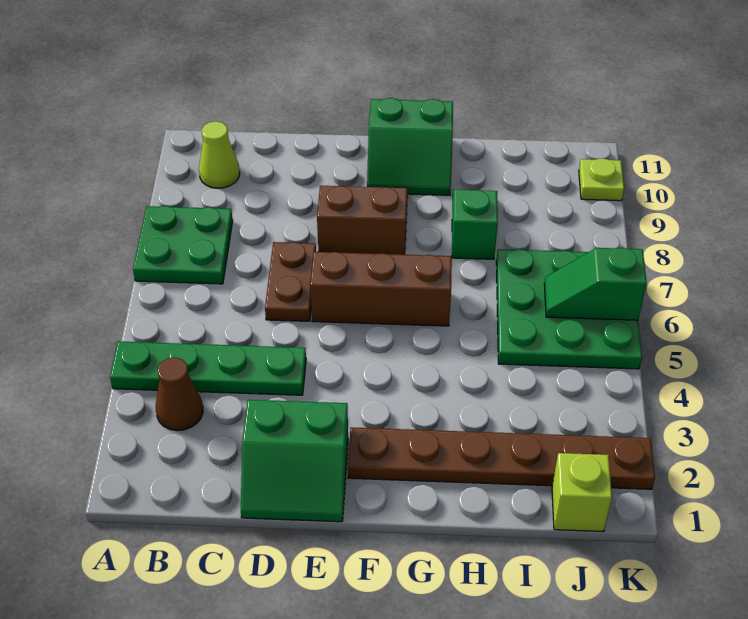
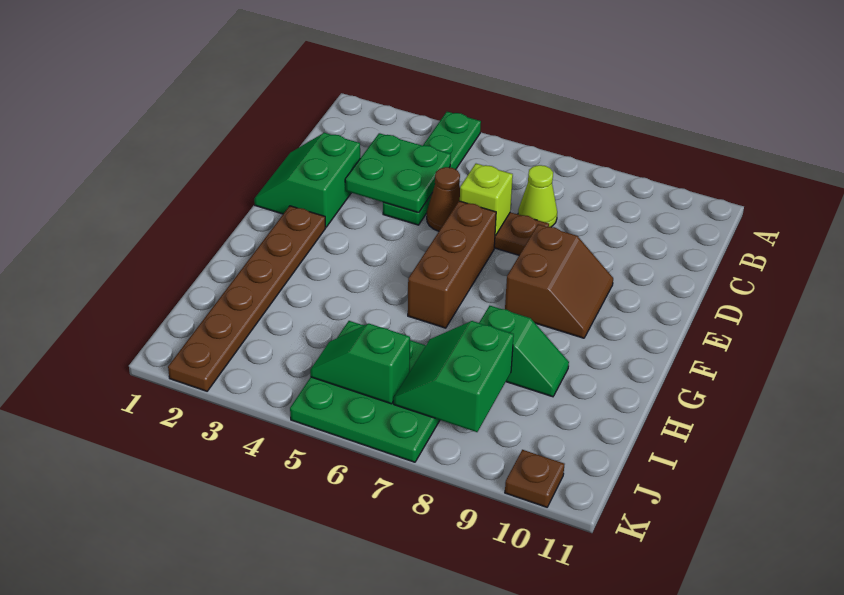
green 2x2 plate [133,206,233,284] -> green 2x2 plate moved to [345,133,451,213]
brown 1x1 cone [156,357,203,431] -> brown 1x1 cone moved to [427,167,460,231]
lime 1x1 cone [199,121,240,188] -> lime 1x1 cone moved to [518,165,557,227]
green 2x2 slope [367,98,453,195] -> green 2x2 slope moved to [394,321,514,432]
lime 1x1 brick [552,453,612,532] -> lime 1x1 brick moved to [460,164,513,236]
green 1x2 slope [544,248,647,320] -> green 1x2 slope turned to [310,324,410,404]
lime 1x1 plate [579,158,624,201] -> brown 1x1 plate [505,450,564,507]

